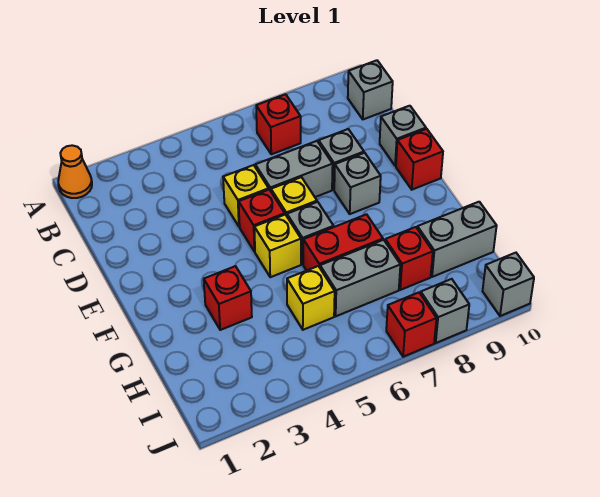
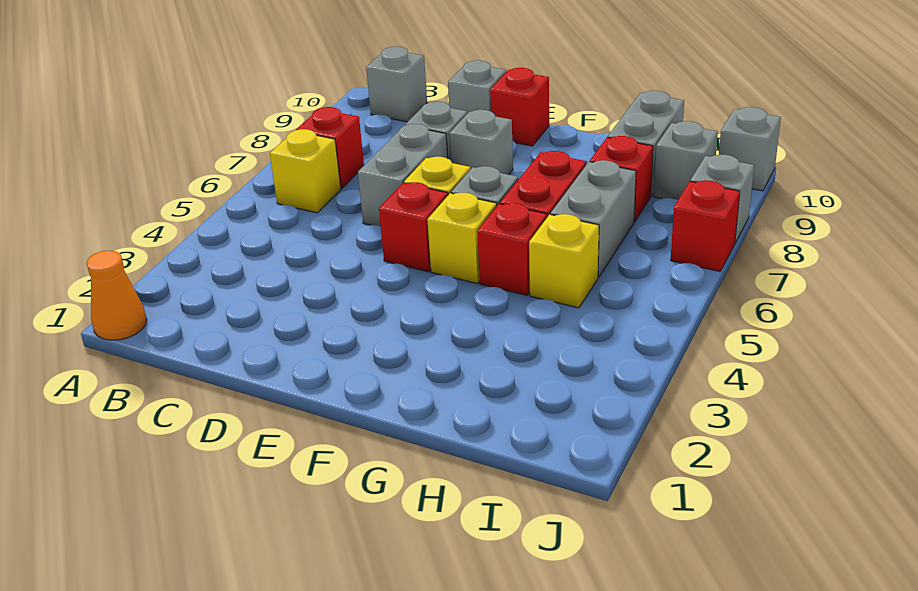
yellow 1x1 brick [223,165,269,227] -> yellow 1x1 brick moved to [270,129,341,213]
red 1x1 brick [204,266,252,330] -> red 1x1 brick moved to [477,203,547,295]
none -> grey 1x1 brick [654,121,718,200]

